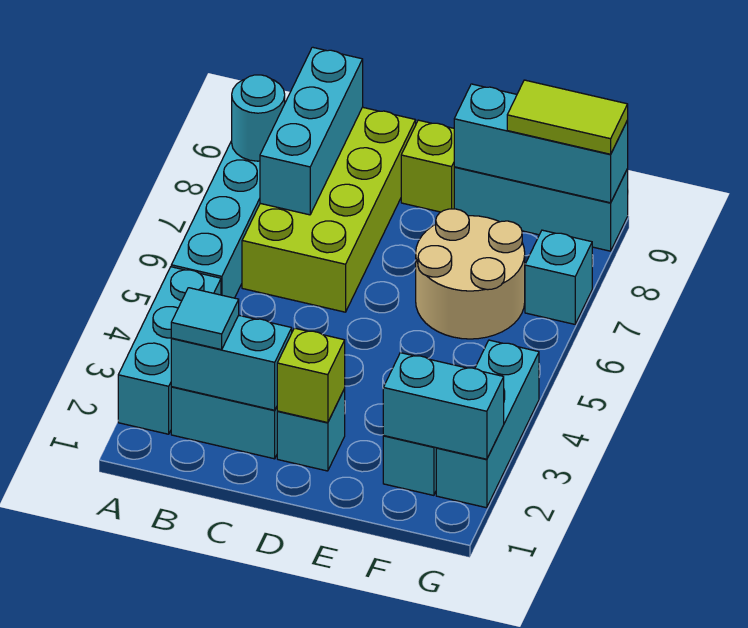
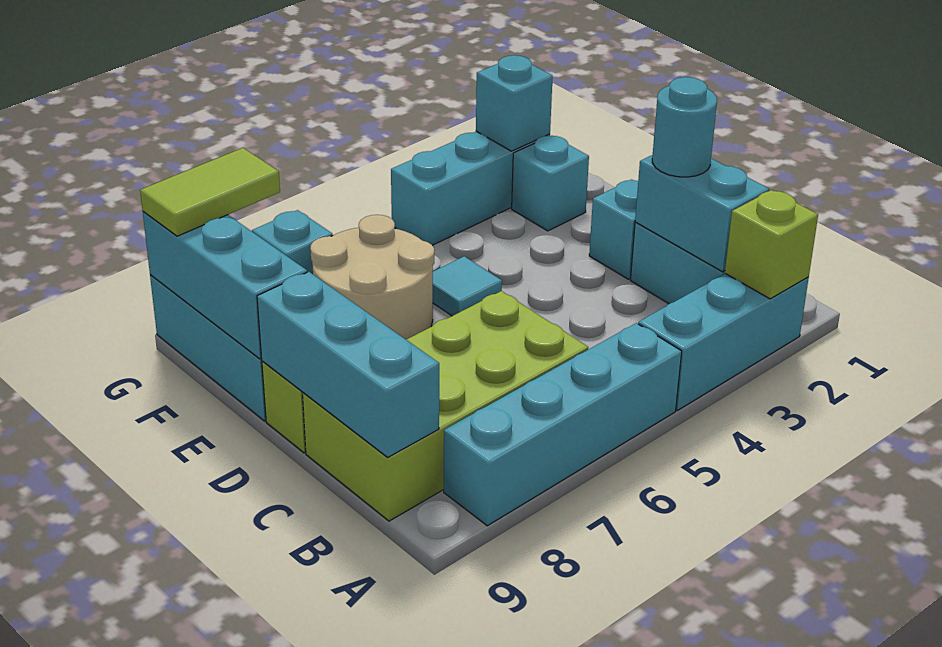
cyan 1x1 round brick [232,75,285,161] -> cyan 1x1 round brick moved to [652,77,717,177]
cyan 1x1 tile [171,288,239,350] -> cyan 1x1 tile moved to [433,256,502,316]
cyan 1x3 brick [260,47,363,215] -> cyan 1x3 brick turned to [257,272,439,457]
lime 1x1 brick [277,328,345,423] -> lime 1x1 brick moved to [725,190,818,299]
cyan 1x2 brick [383,353,504,459] -> cyan 1x1 brick [476,55,553,151]
lime 1x2 tile [507,80,628,154] -> lime 1x2 tile turned to [140,148,280,236]

